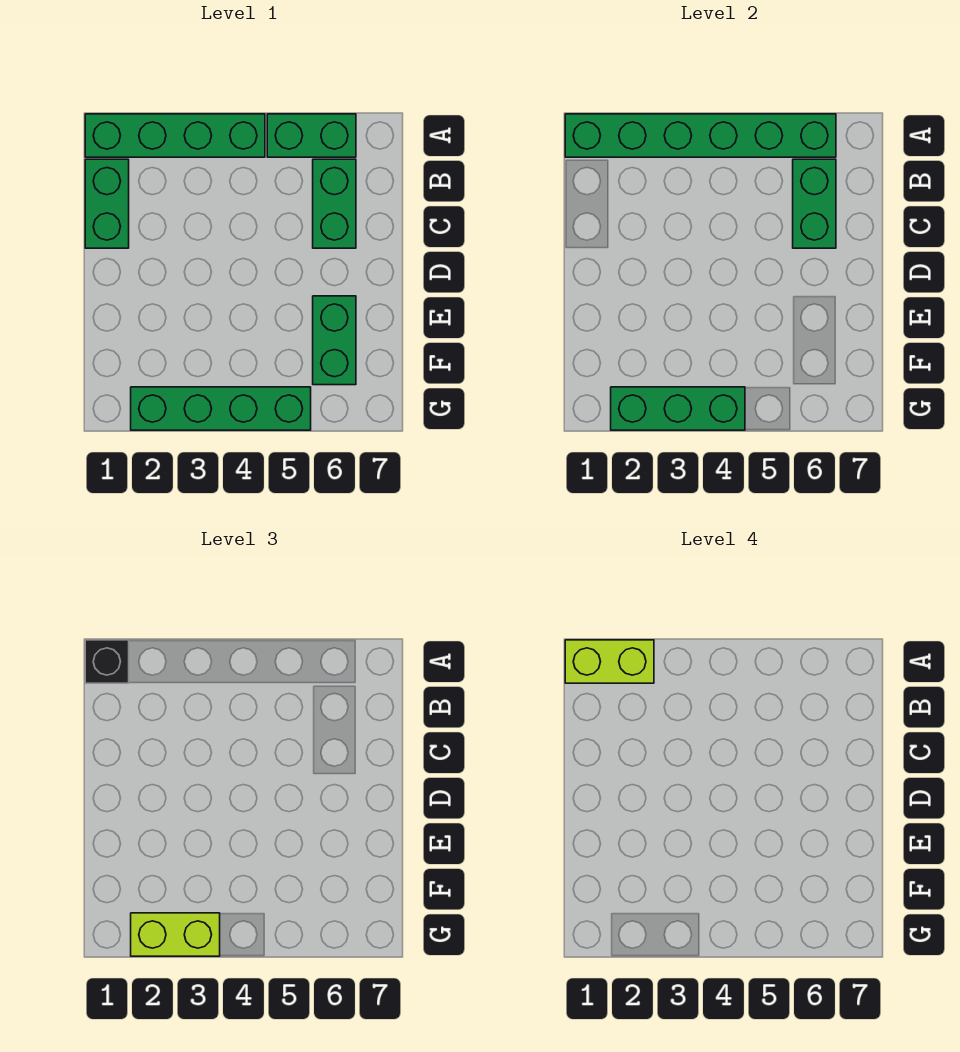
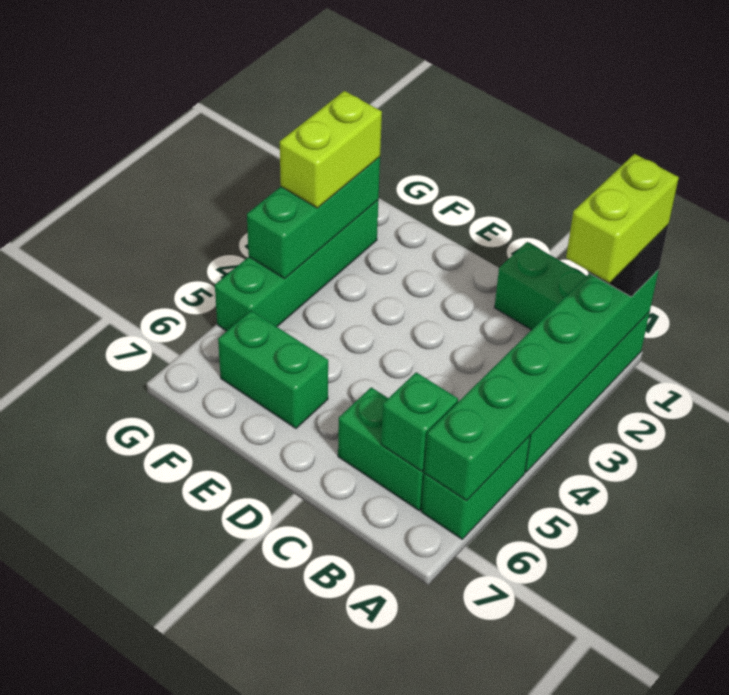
green 1x2 brick [793,159,836,248] -> green 1x1 brick [381,372,458,471]

